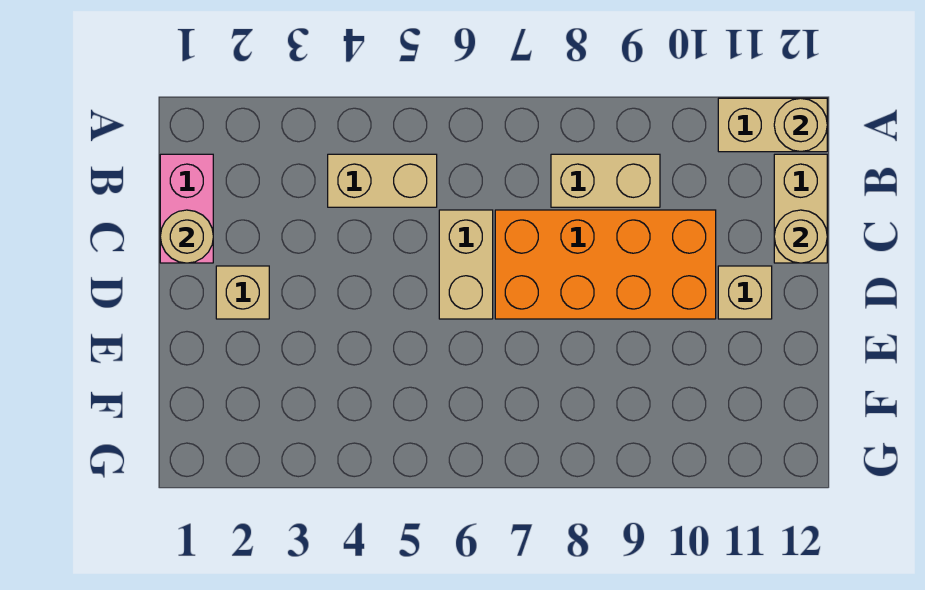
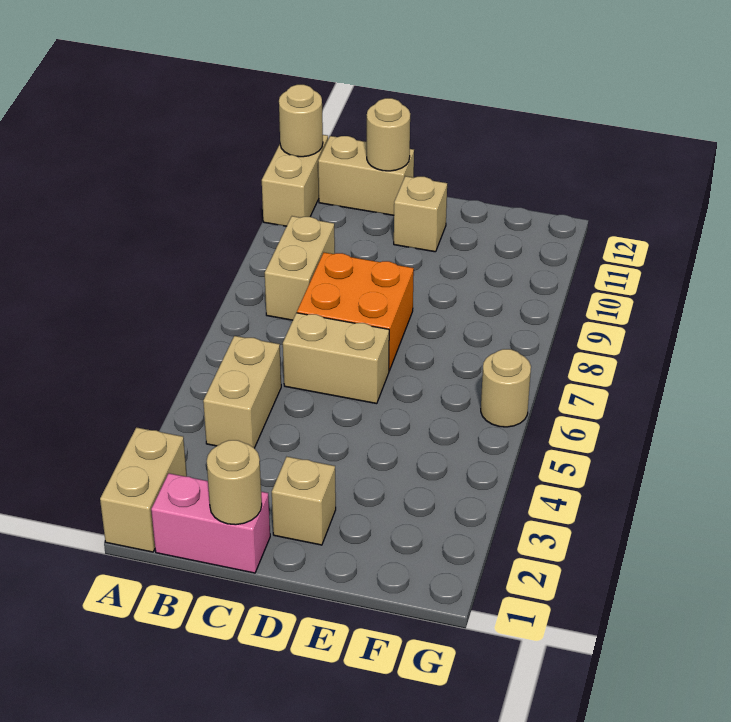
none -> tan 1x2 brick [100,427,187,552]
orange 2x4 brick [495,210,716,319] -> orange 2x2 brick [297,253,414,371]
none -> tan 1x1 round brick [481,349,531,427]

